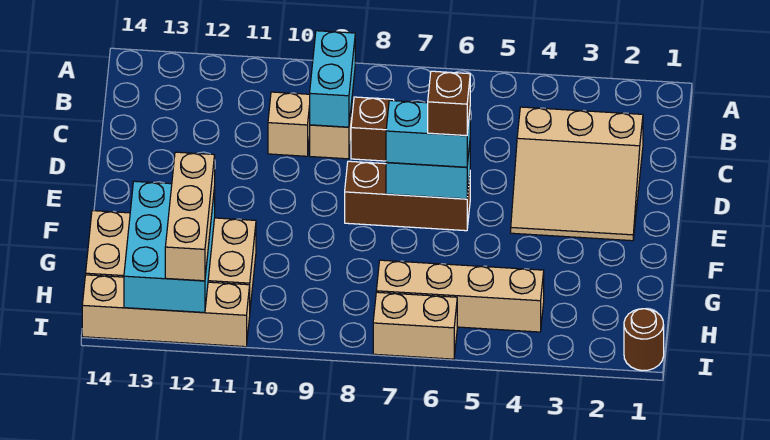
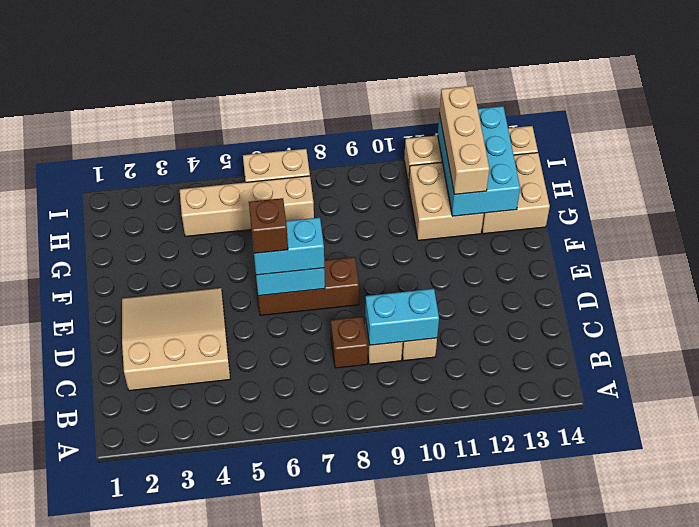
cyan 1x2 brick [310,31,355,127] -> cyan 1x2 brick turned to [365,289,439,345]
brown 1x1 round brick [624,309,664,371] -> none

